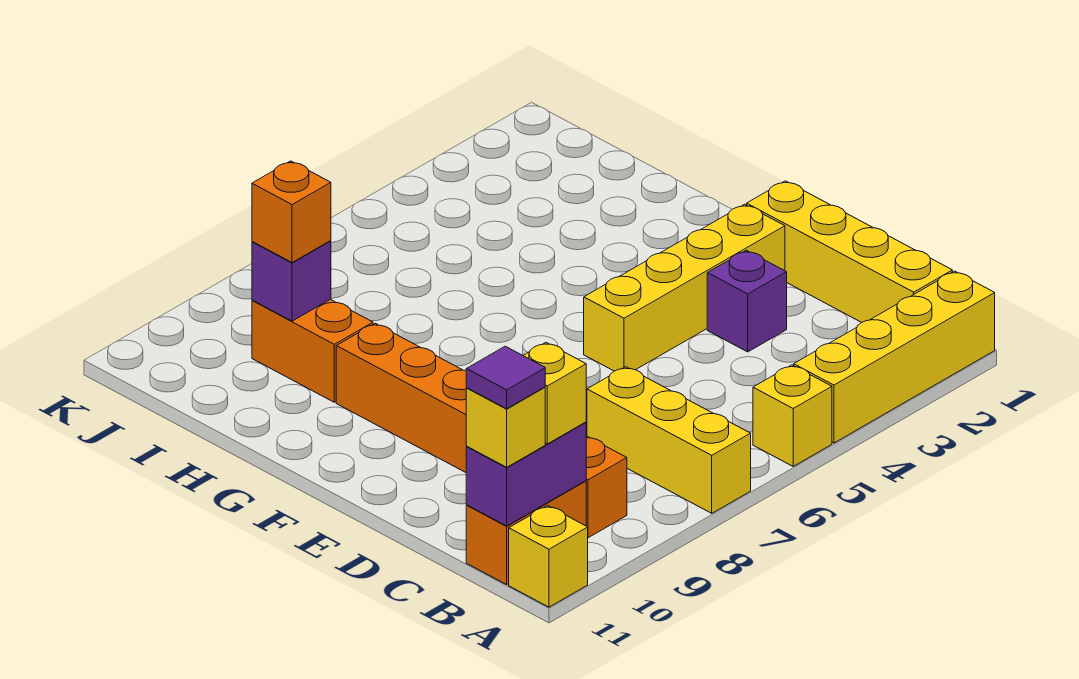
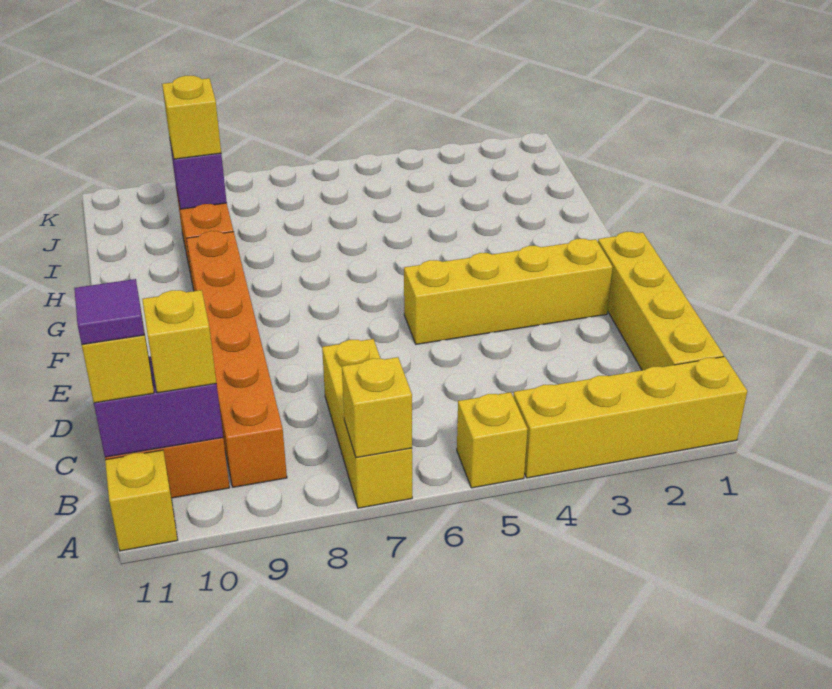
none -> yellow 1x1 brick [342,357,412,458]
purple 1x1 brick [707,250,787,352] -> none
orange 1x1 brick [252,161,331,262] -> yellow 1x1 brick [162,76,221,159]

